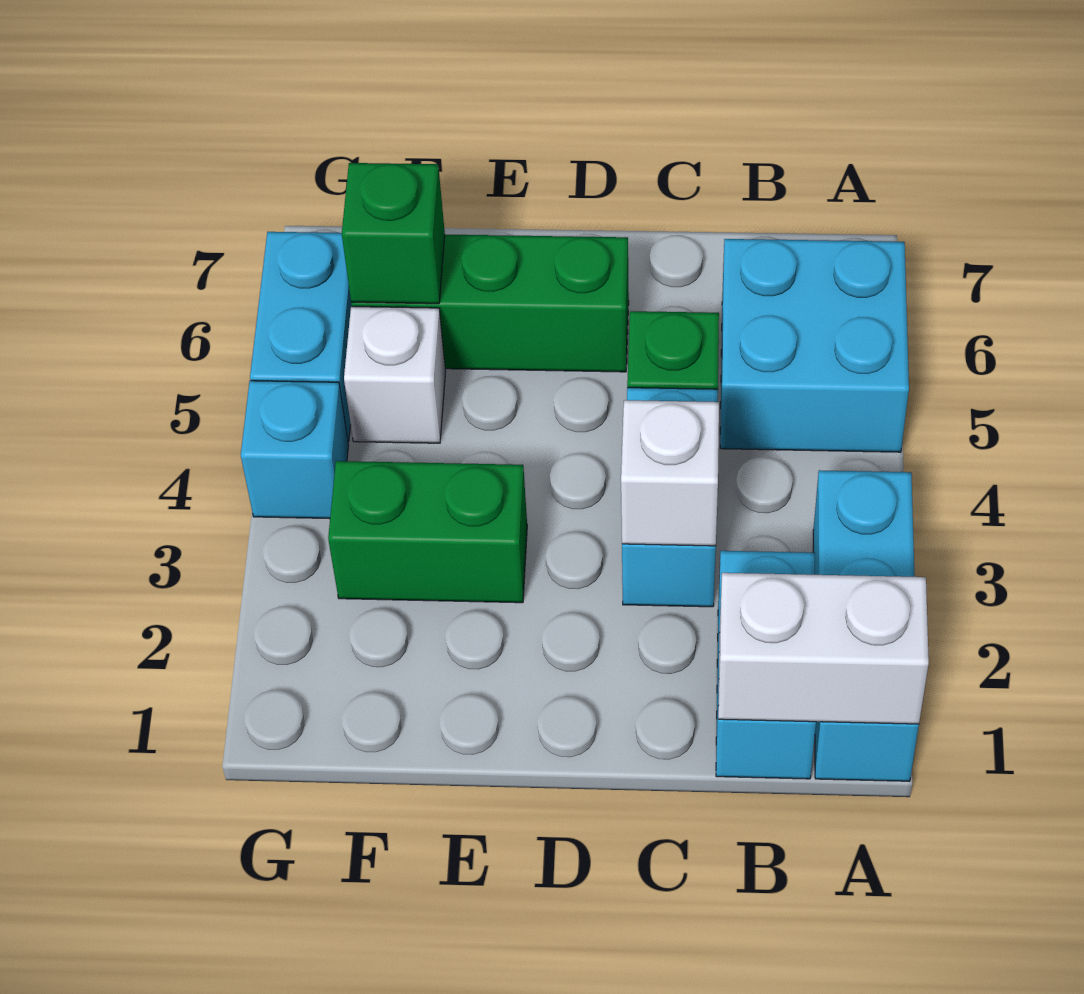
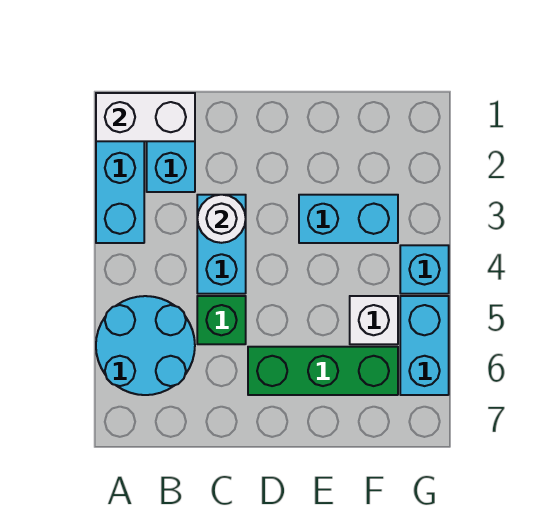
cyan 2x2 brick [720,239,909,452] -> cyan 2x2 round brick [96,296,195,395]
white 1x1 brick [621,400,719,546] -> white 1x1 round brick [197,195,246,243]
green 1x2 brick [328,461,527,603] -> cyan 1x2 brick [299,195,398,243]
green 1x1 brick [342,163,445,304] -> none

